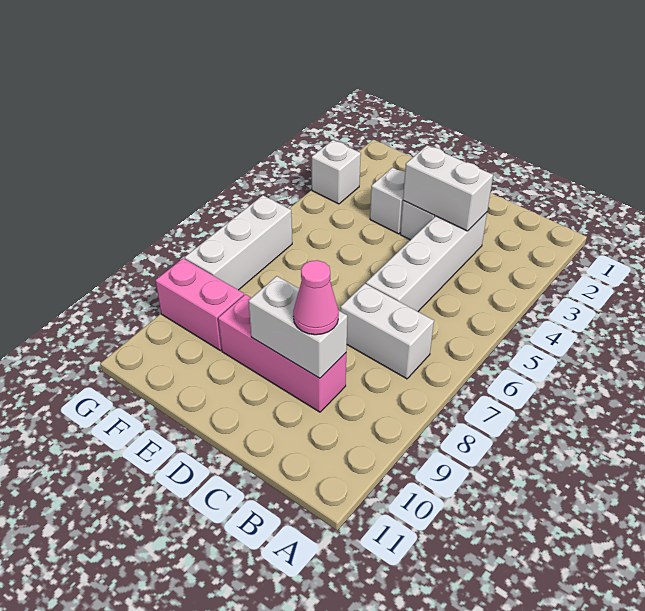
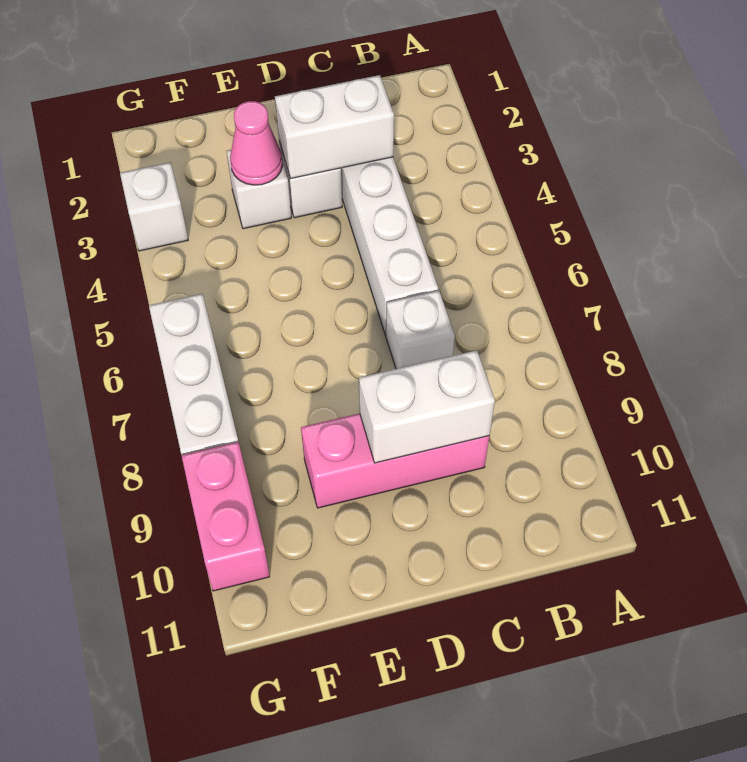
white 1x2 brick [340,284,434,379] -> white 1x1 brick [386,291,455,369]
pink 1x1 cone [293,260,339,335] -> pink 1x1 cone moved to [230,101,283,185]
pink 1x2 brick [155,258,244,351] -> pink 1x2 brick turned to [182,442,270,591]

